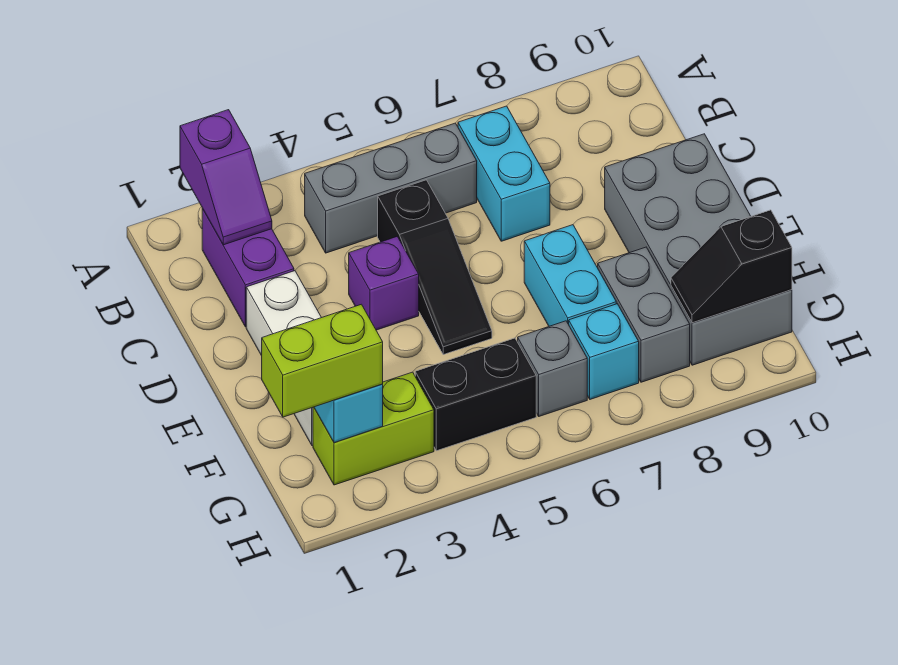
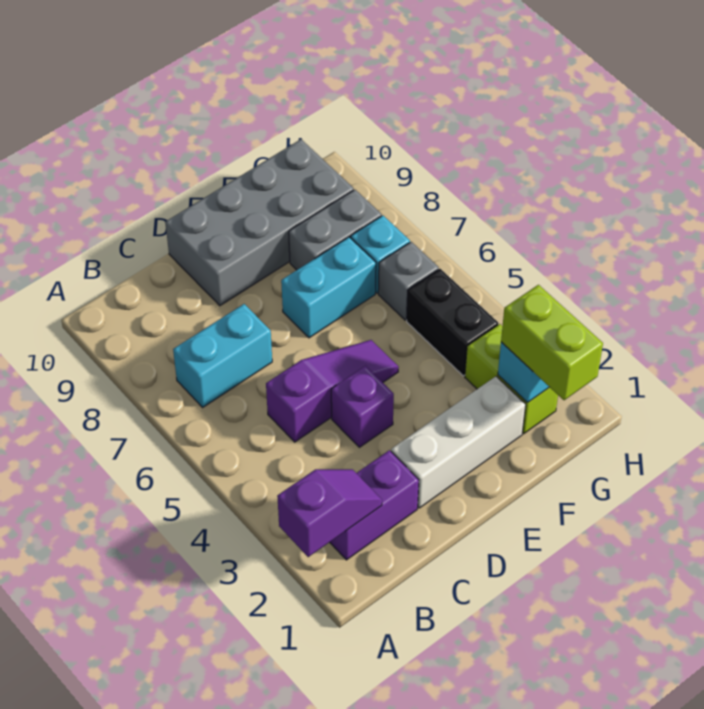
grey 1x3 brick [305,123,477,253] -> none
black 1x3 slope [378,180,492,355] -> purple 1x3 slope [266,340,399,442]
black 1x2 slope [671,210,792,323] -> none

